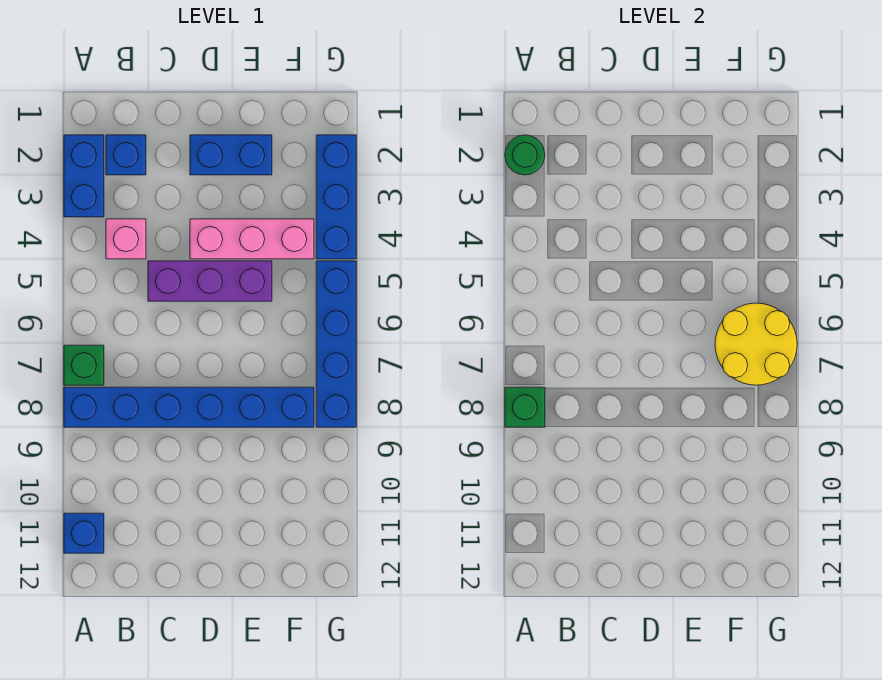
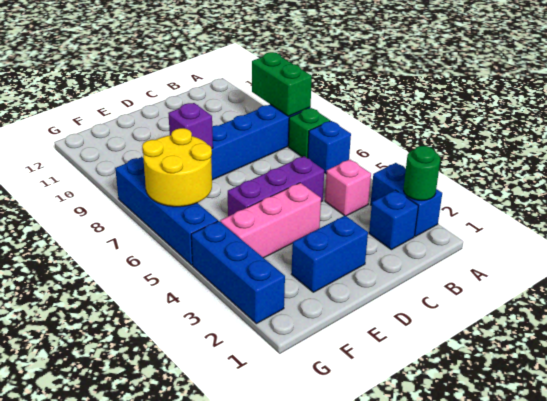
green 1x1 brick [505,387,545,427] -> green 1x2 brick [252,52,312,116]
blue 1x1 brick [64,513,104,553] -> blue 1x1 brick moved to [308,121,351,173]
none -> purple 1x1 brick [168,103,213,148]

